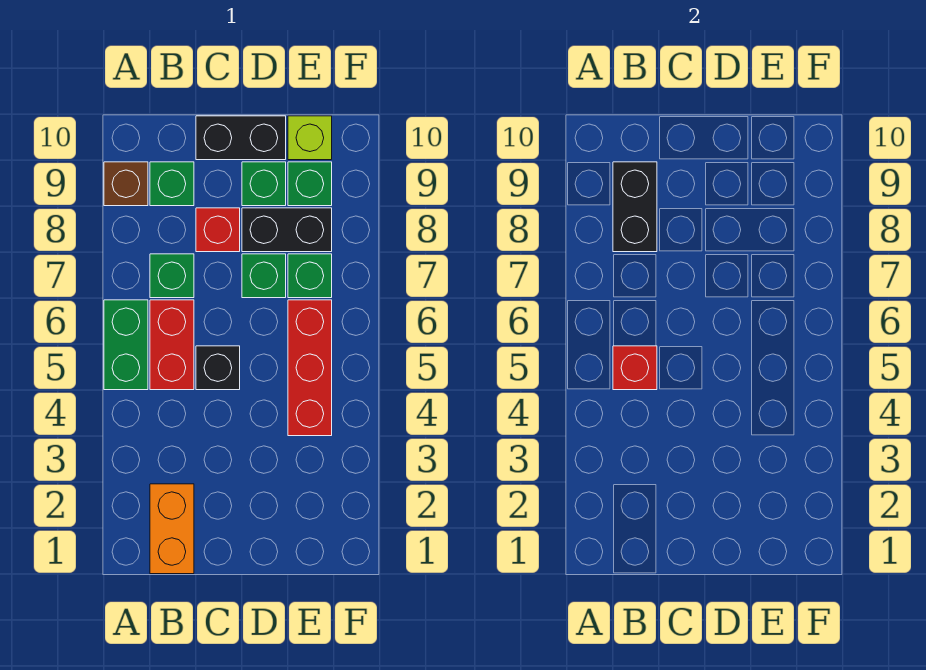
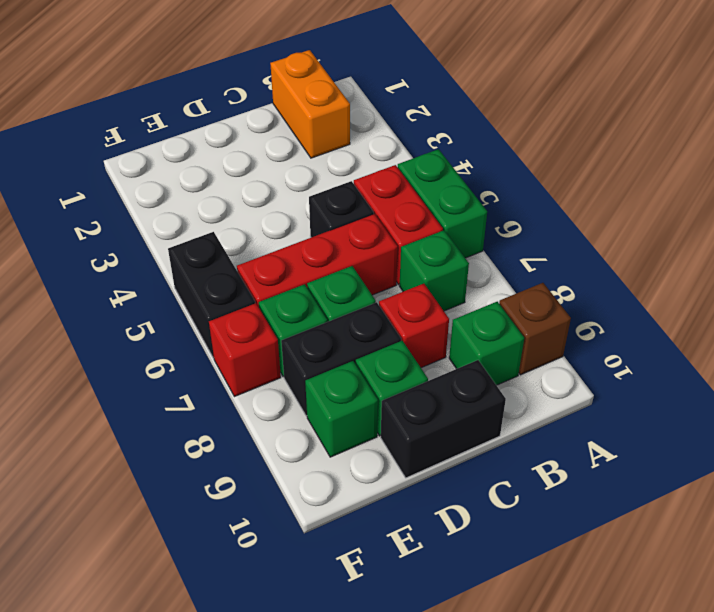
red 1x1 brick [613,346,657,390] -> red 1x1 brick moved to [209,303,281,397]
black 1x2 brick [613,162,657,252] -> black 1x2 brick moved to [168,232,255,358]
red 1x3 brick [288,300,332,436] -> red 1x3 brick turned to [237,214,398,307]
lime 1x1 brick [288,116,332,160] -> none

